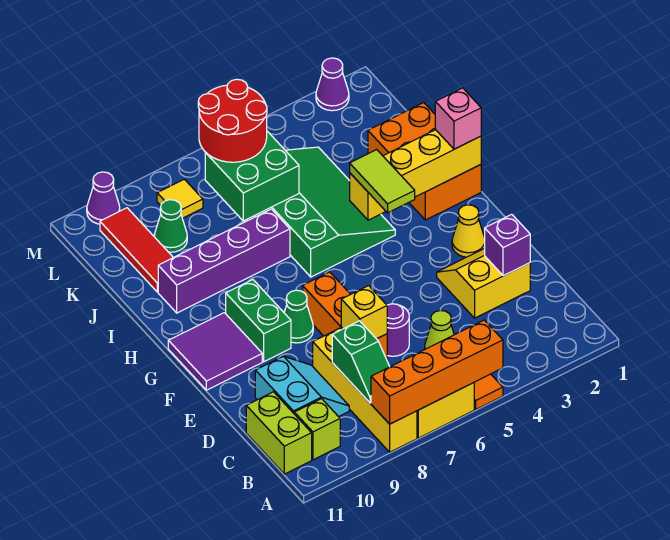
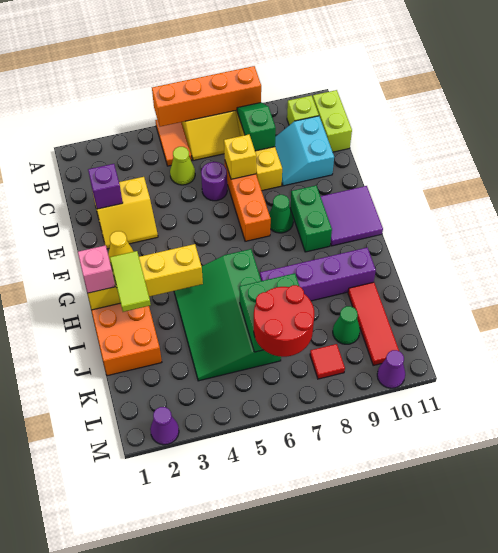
lime 1x2 tile [350,150,415,213] -> lime 1x2 tile moved to [110,251,151,312]
yellow 1x1 tile [157,179,203,218] -> red 1x1 tile [310,344,345,379]

